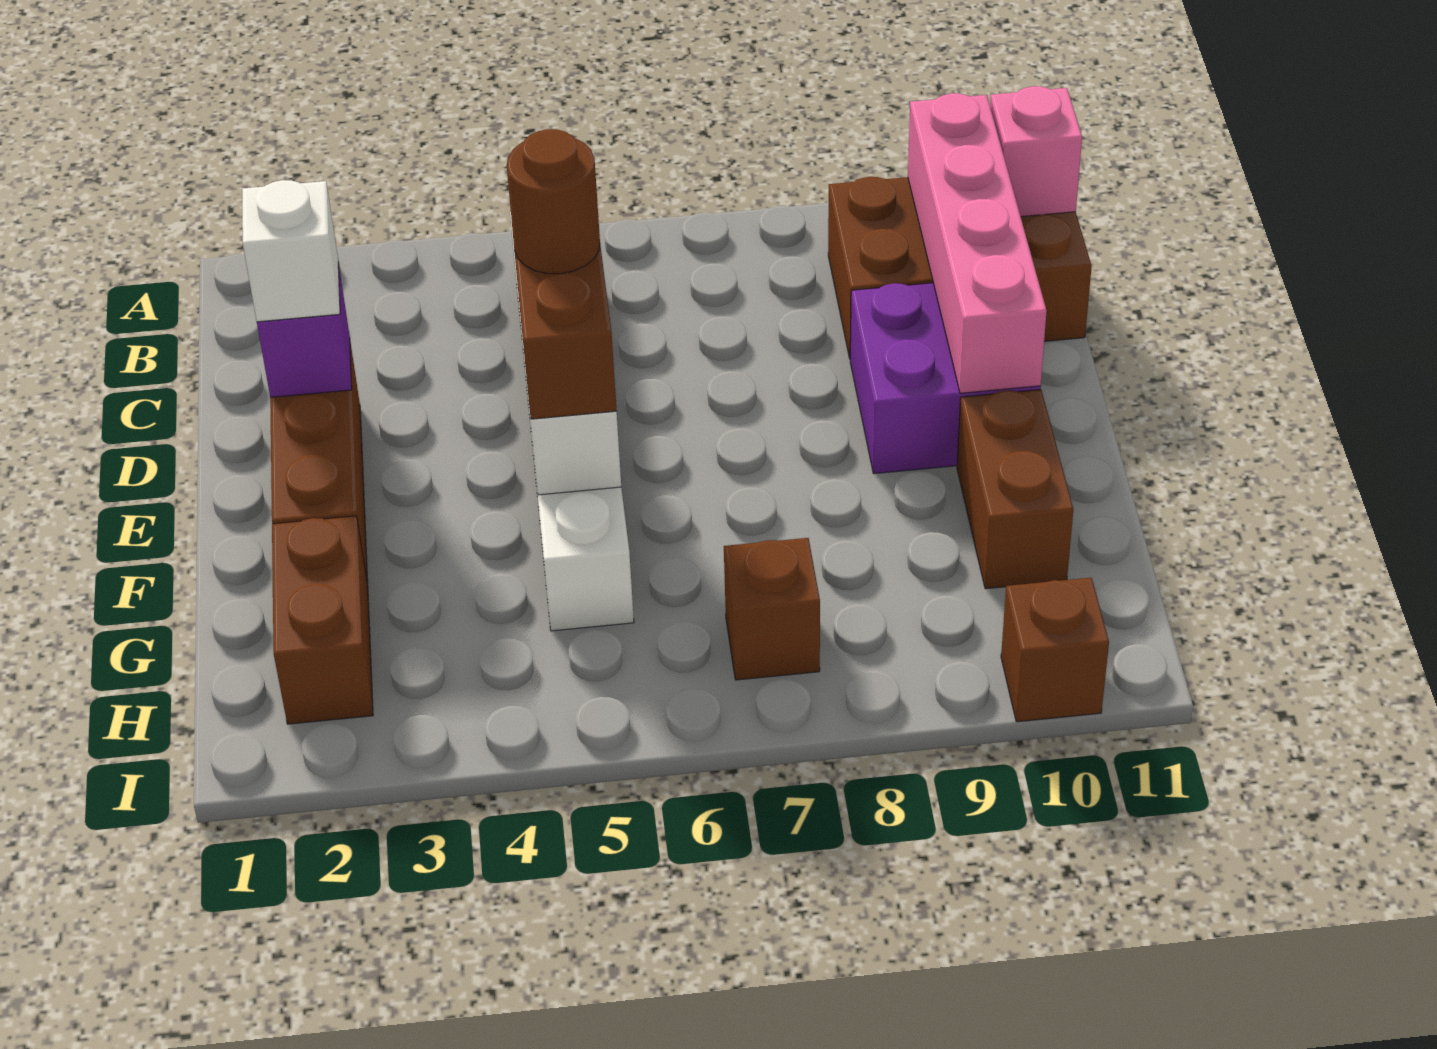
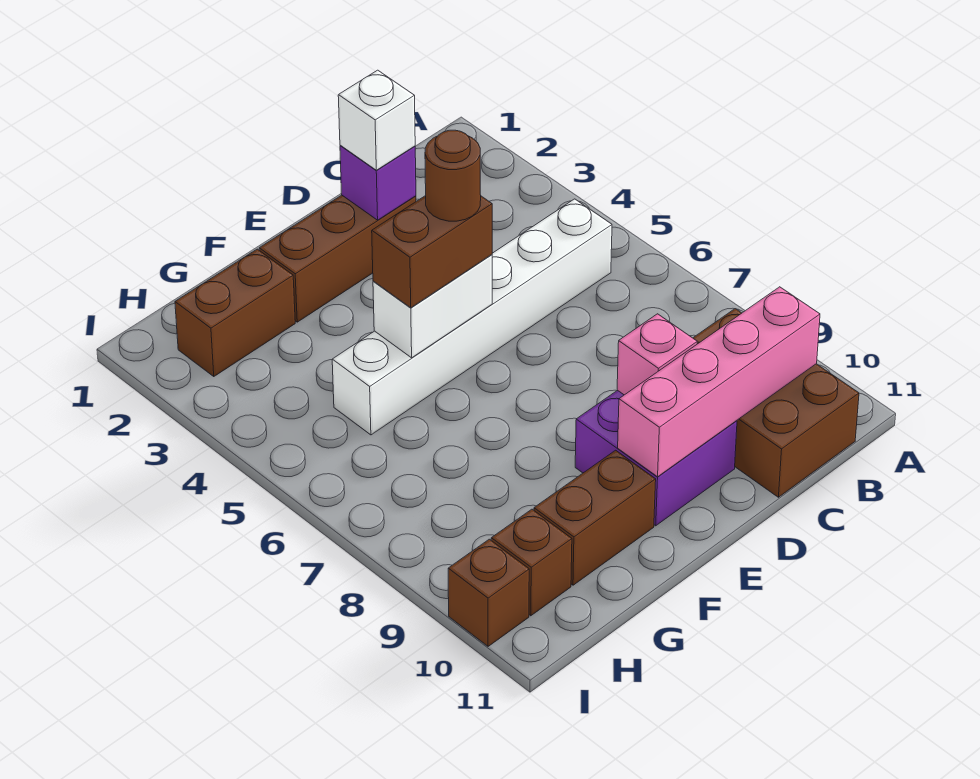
pink 1x1 brick [990,86,1082,217] -> pink 1x1 brick moved to [617,314,697,395]
brown 1x1 brick [724,538,820,680] -> brown 1x1 brick moved to [491,509,572,616]

